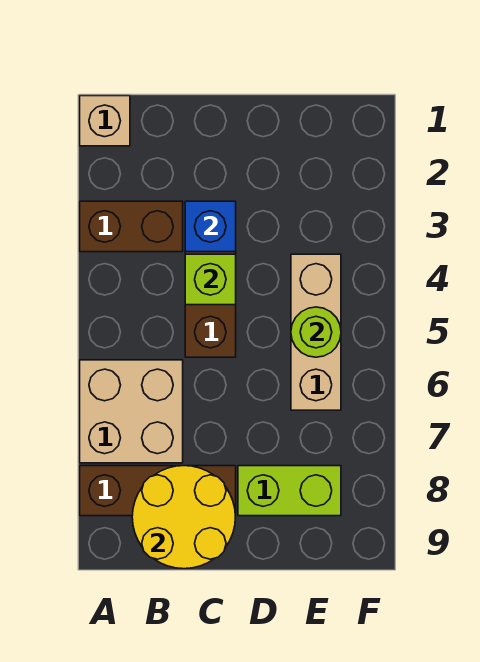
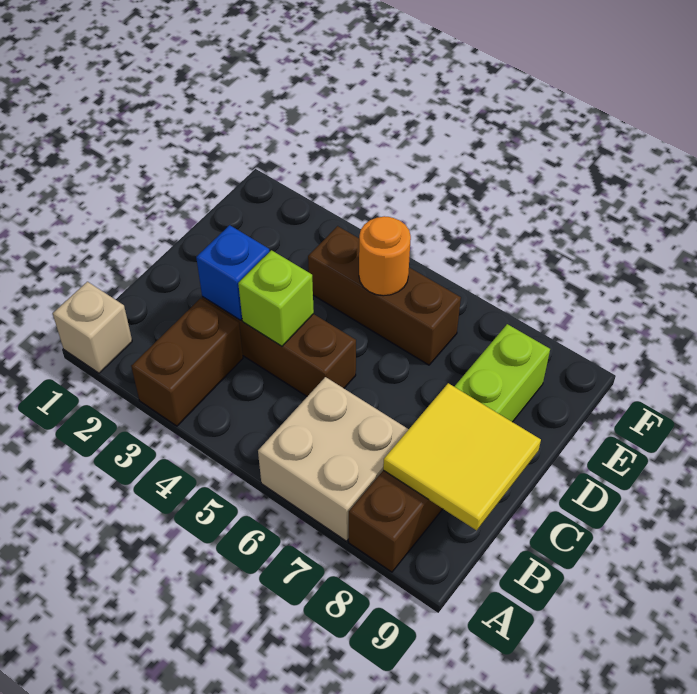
yellow 2x2 round brick [132,466,235,569] -> yellow 2x2 tile [383,383,541,530]
tan 1x3 brick [291,254,341,410] -> brown 1x3 brick [308,226,461,365]
lime 1x1 round brick [291,307,341,357] -> orange 1x1 round brick [359,216,411,296]

